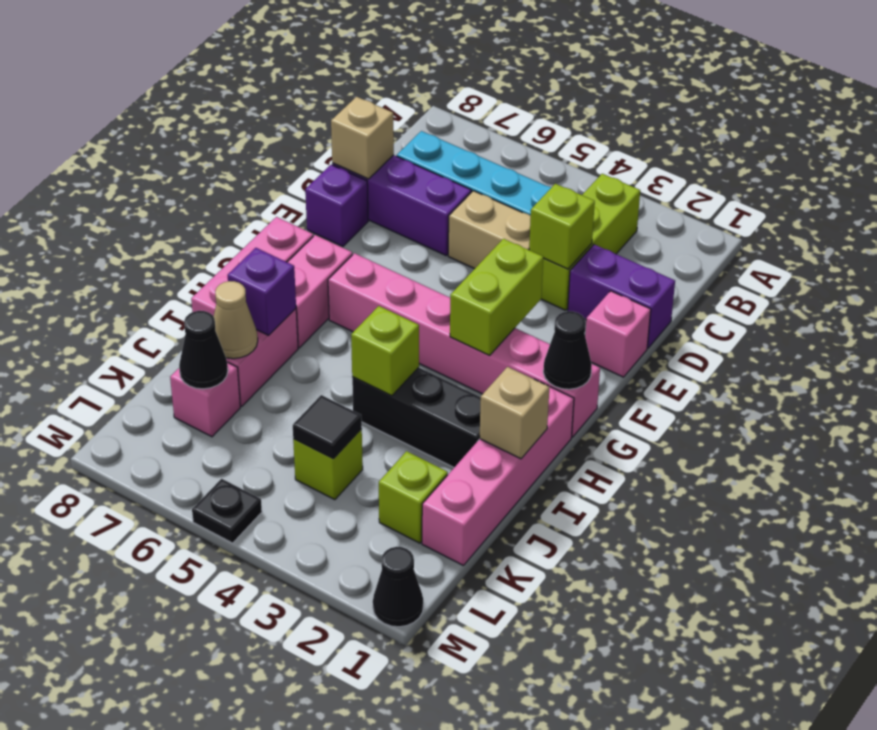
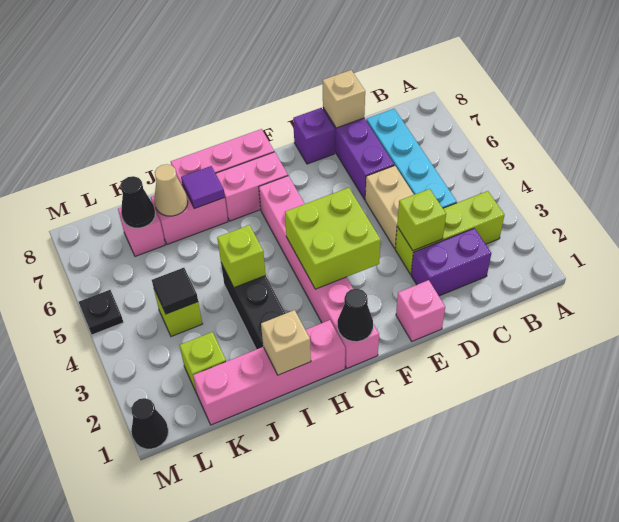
purple 1x2 brick [568,245,675,348] -> purple 1x2 brick turned to [411,228,491,296]
lime 1x2 brick [450,239,543,356] -> lime 2x2 brick [285,188,381,289]
purple 1x1 brick [228,248,296,335] -> purple 1x1 tile [181,166,225,209]

